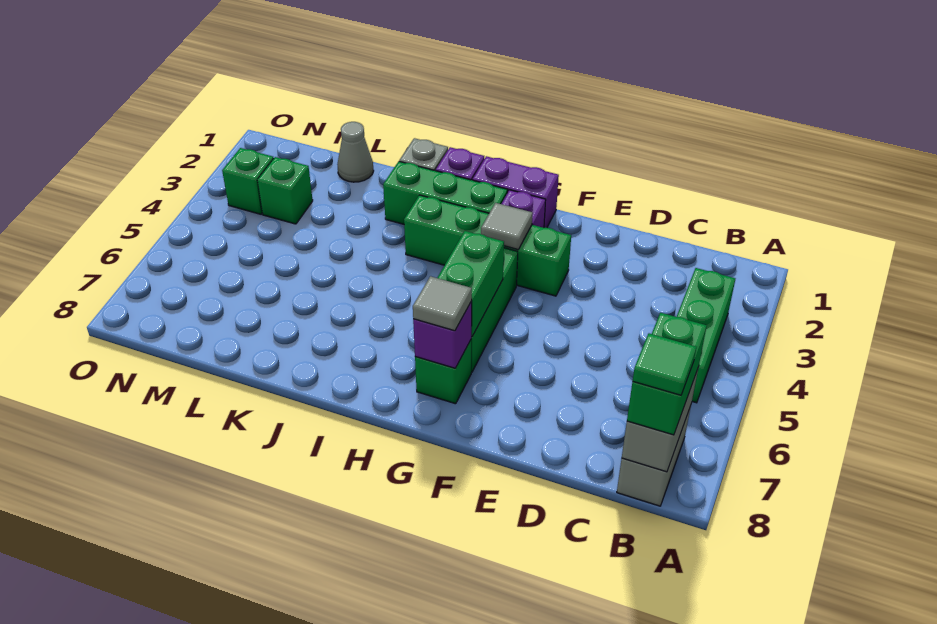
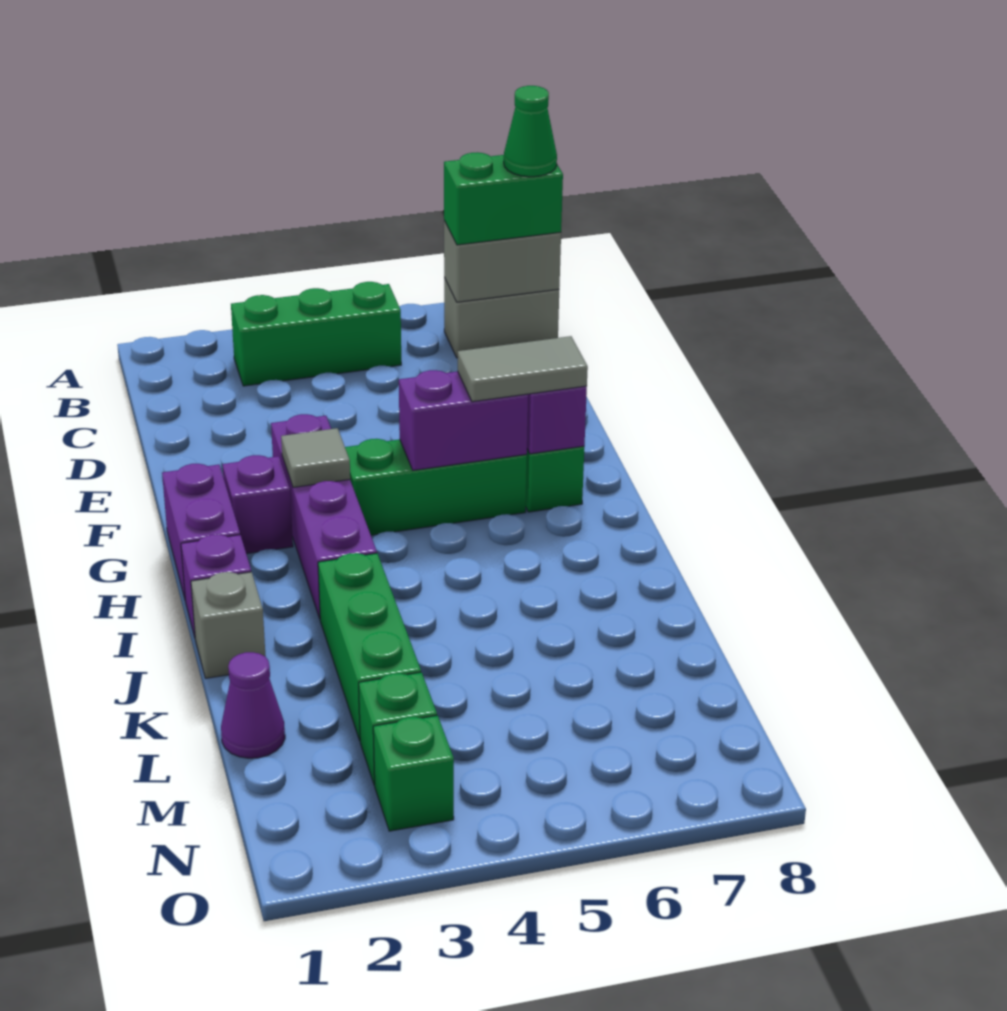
green 1x1 tile [633,333,696,395] -> green 1x1 cone [504,86,557,177]
green 1x4 brick [404,195,571,296] -> purple 1x4 brick [271,414,377,618]
green 1x2 brick [438,231,504,337] -> purple 1x2 brick [399,370,528,470]
grey 1x1 tile [413,276,472,331] -> grey 1x2 tile [458,336,588,402]
green 1x3 brick [383,162,507,224] -> green 1x3 brick moved to [318,553,421,740]
grey 1x1 cone [337,122,374,182] -> purple 1x1 cone [221,652,285,758]

